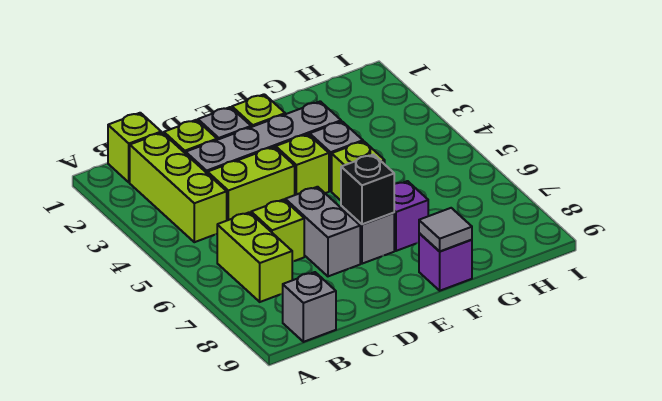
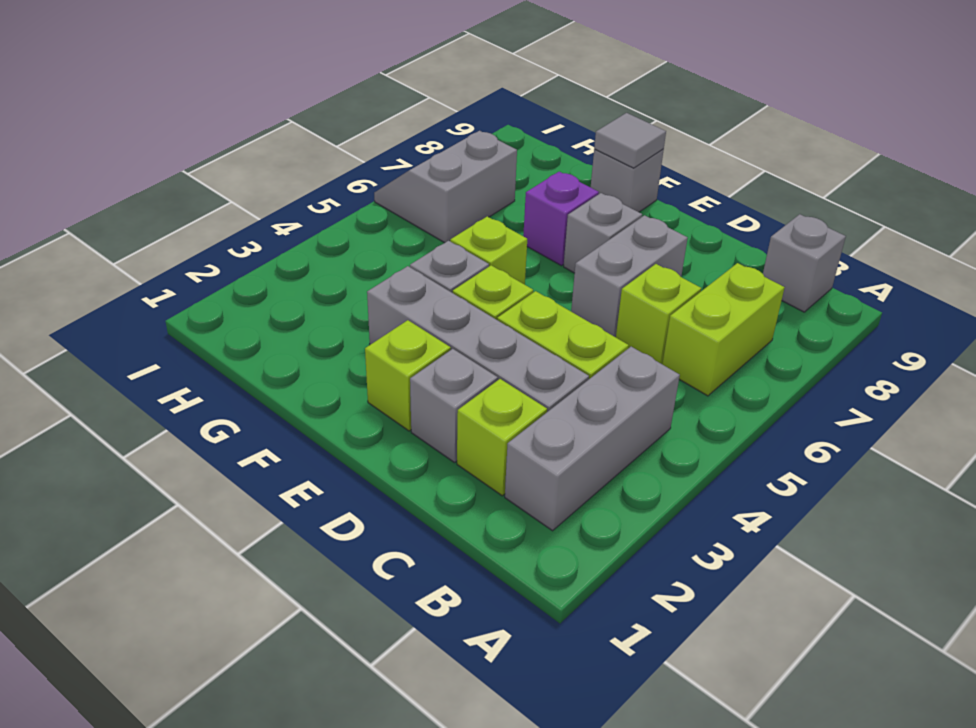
lime 1x1 brick [108,113,161,182] -> none
lime 1x3 brick [130,133,227,242] -> grey 1x3 brick [505,347,680,531]
black 1x1 brick [341,155,394,224] -> none
purple 1x1 brick [419,233,472,291] -> grey 1x1 brick [591,149,664,212]
none -> grey 2x2 slope [374,131,517,243]

